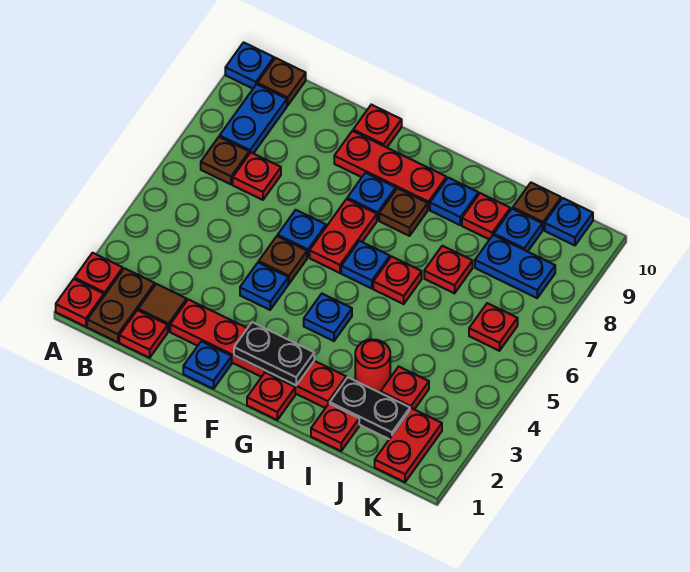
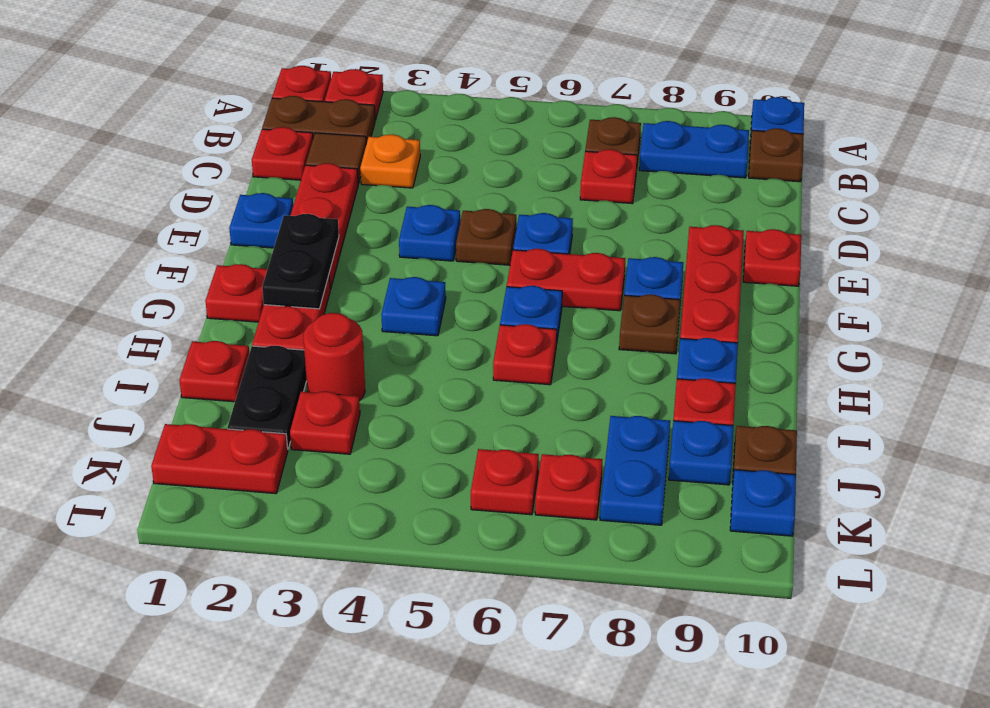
none -> orange 1x1 plate [360,134,420,188]
red 1x1 plate [424,246,473,293] -> red 1x1 plate moved to [535,454,602,520]

